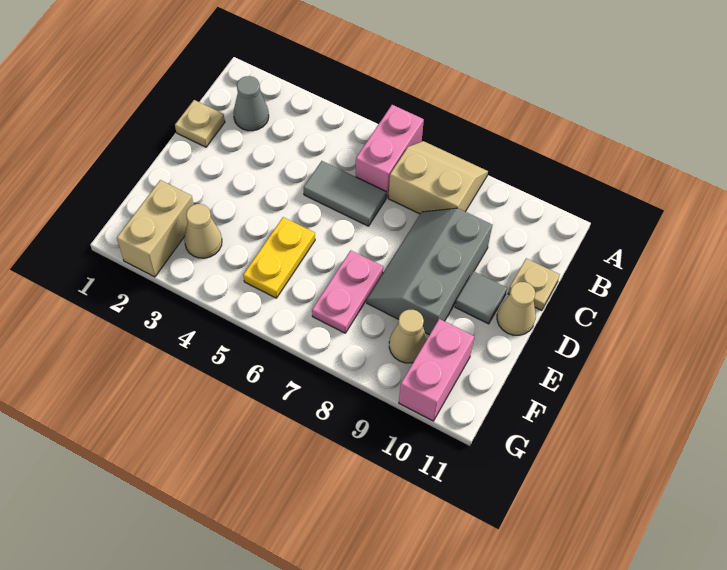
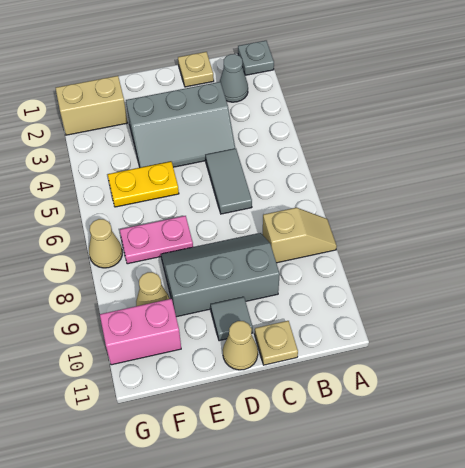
none -> grey 1x1 plate [238,41,274,75]
pink 1x2 brick [356,105,424,198] -> none
tan 2x2 slope [388,141,488,214] -> tan 1x2 slope [262,208,337,263]
none -> grey 2x3 slope [126,82,235,167]
tan 1x1 cone [184,204,222,258] -> tan 1x1 cone moved to [89,219,122,268]

